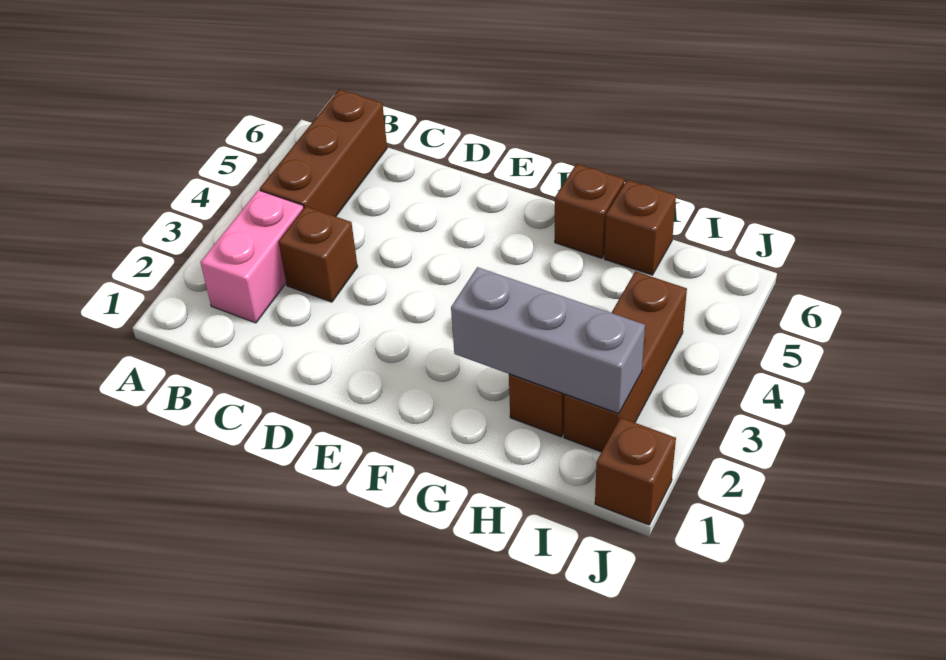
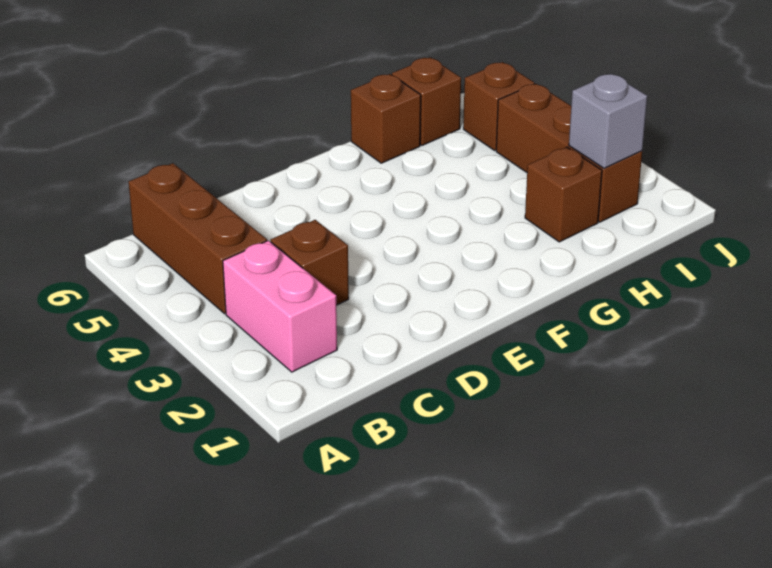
grey 1x3 brick [451,267,645,414] -> grey 1x1 brick [569,74,647,168]
brown 1x1 brick [595,418,676,525] -> brown 1x1 brick moved to [463,62,534,150]

